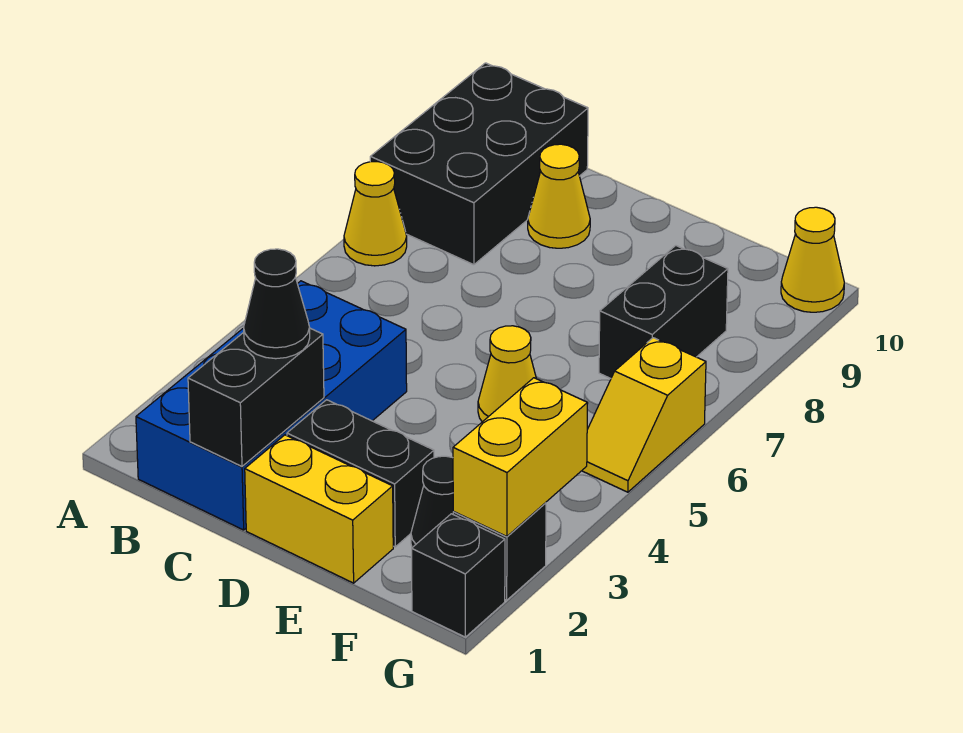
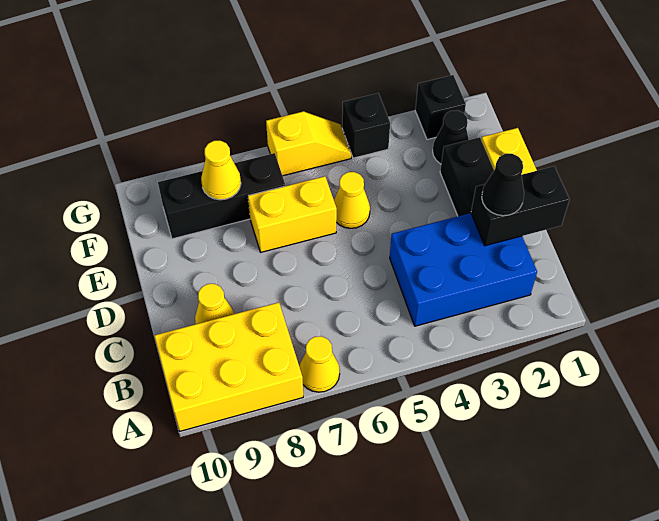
black 2x3 brick [370,63,588,265] -> yellow 2x3 brick [154,302,303,431]
blue 2x4 brick [136,281,407,530] -> blue 2x3 brick [390,213,537,326]
black 1x2 brick [599,246,728,378] -> black 1x3 brick [158,153,285,239]
black 1x1 brick [412,514,505,637] -> black 1x1 brick moved to [342,93,390,158]
yellow 1x2 brick [453,378,588,536] -> yellow 1x2 brick moved to [248,176,337,252]
yellow 1x1 cone [781,207,844,312] -> yellow 1x1 cone moved to [201,141,241,200]

